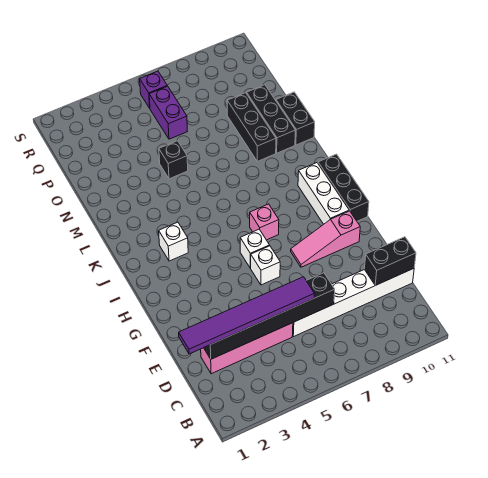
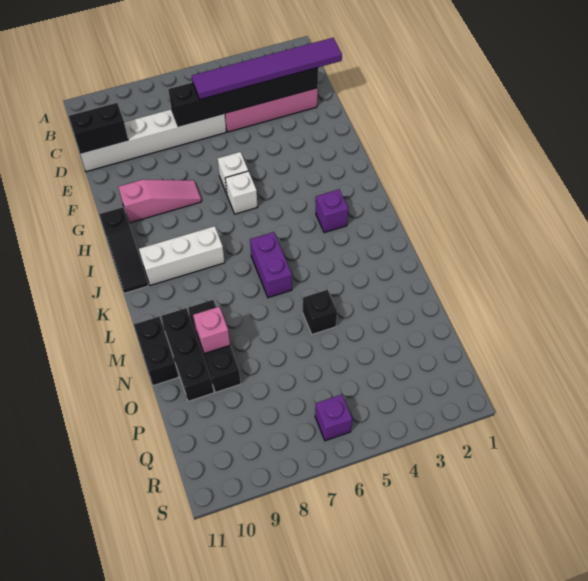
white 1x3 brick [298,163,349,224] -> white 1x3 brick turned to [139,226,225,285]
black 1x3 brick [318,154,369,221] -> black 1x3 slope [99,207,148,293]
pink 1x1 brick [250,204,279,240] -> pink 1x1 brick moved to [193,307,230,354]
white 1x1 brick [159,222,188,261] -> purple 1x1 brick [316,189,348,233]
purple 1x2 brick [149,86,187,139] -> purple 1x2 brick moved to [250,232,292,298]

